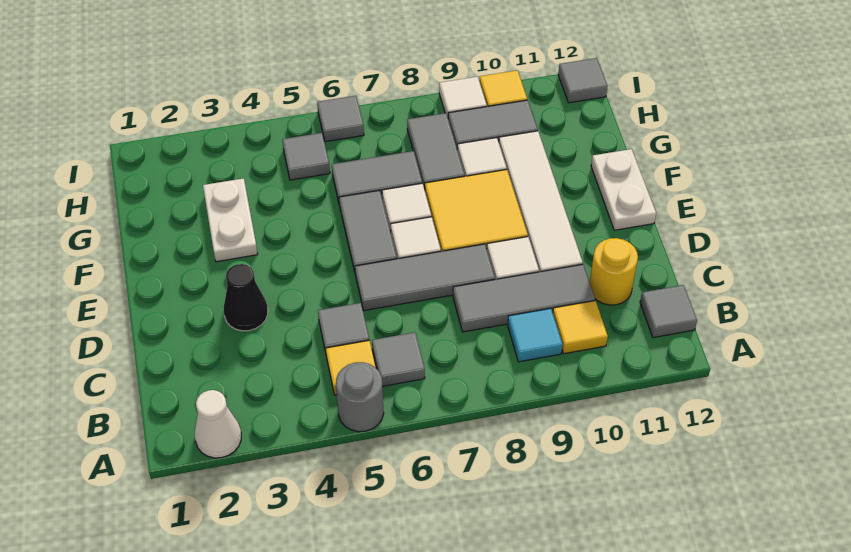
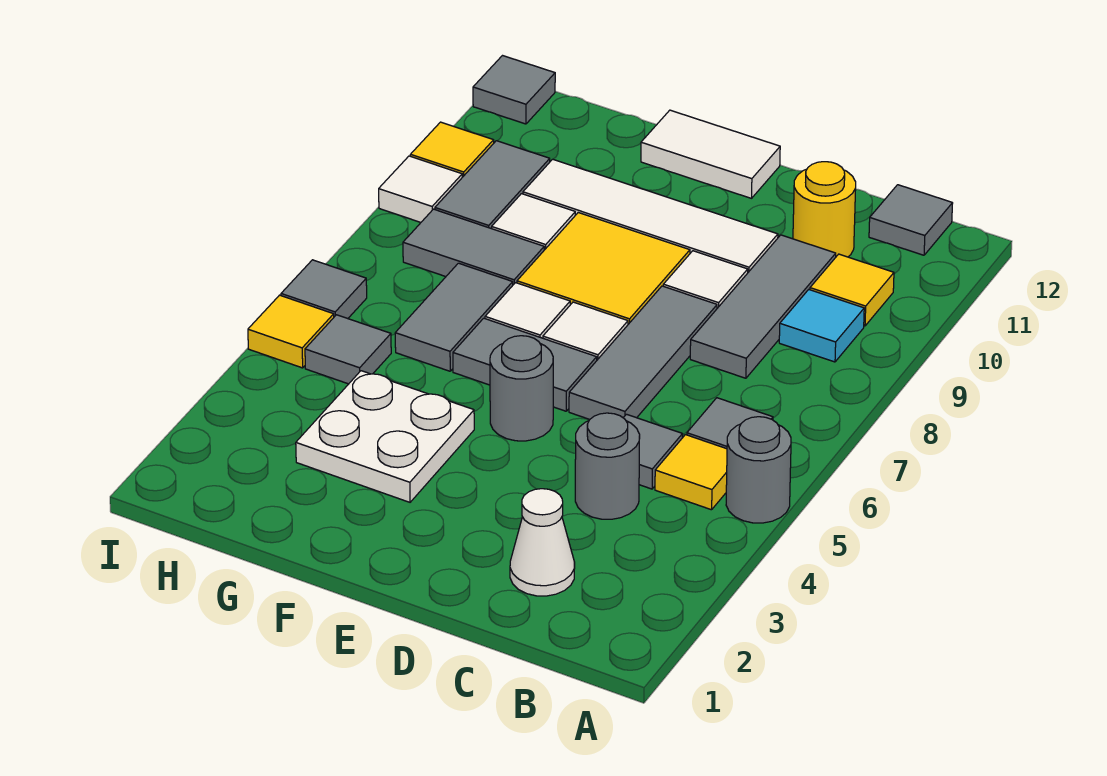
white 1x1 cone [195,390,241,458] -> white 1x1 cone moved to [510,489,575,596]
none -> grey 1x1 round brick [575,413,640,519]
black 1x1 cone [224,264,268,331] -> none
none -> grey 1x1 round brick [490,336,553,441]
white 1x2 plate [591,149,656,230] -> white 1x2 tile [641,110,780,198]
white 1x2 plate [203,178,258,262] -> white 2x2 plate [296,371,474,502]
none -> yellow 1x1 tile [248,295,334,368]

